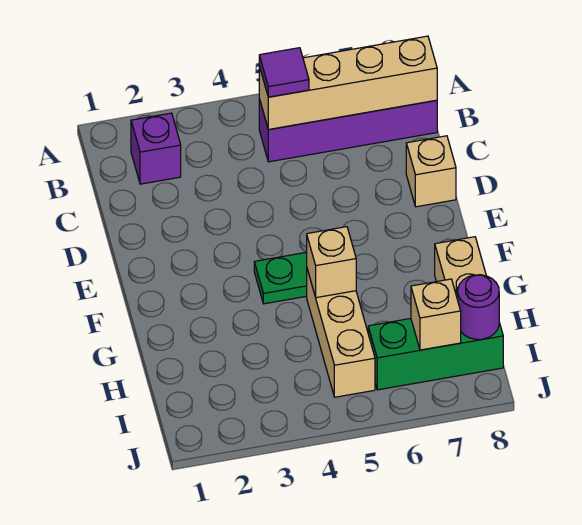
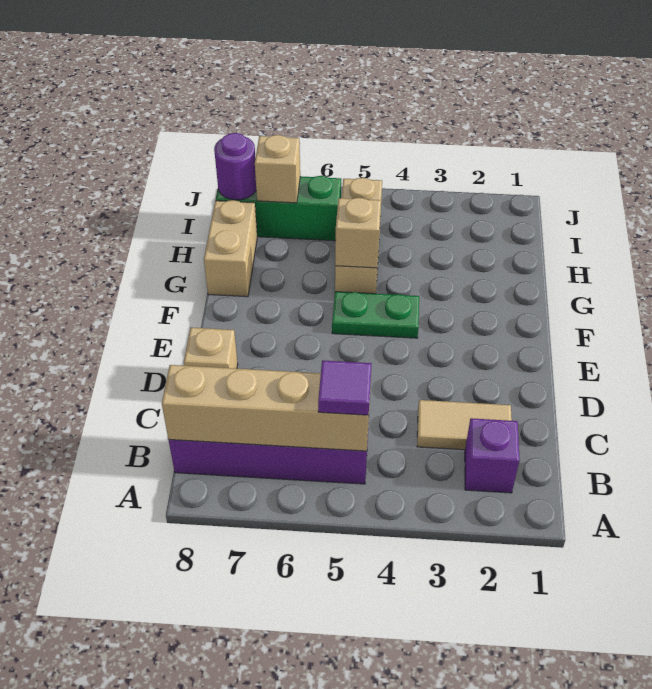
none -> tan 1x2 tile [417,400,512,450]

